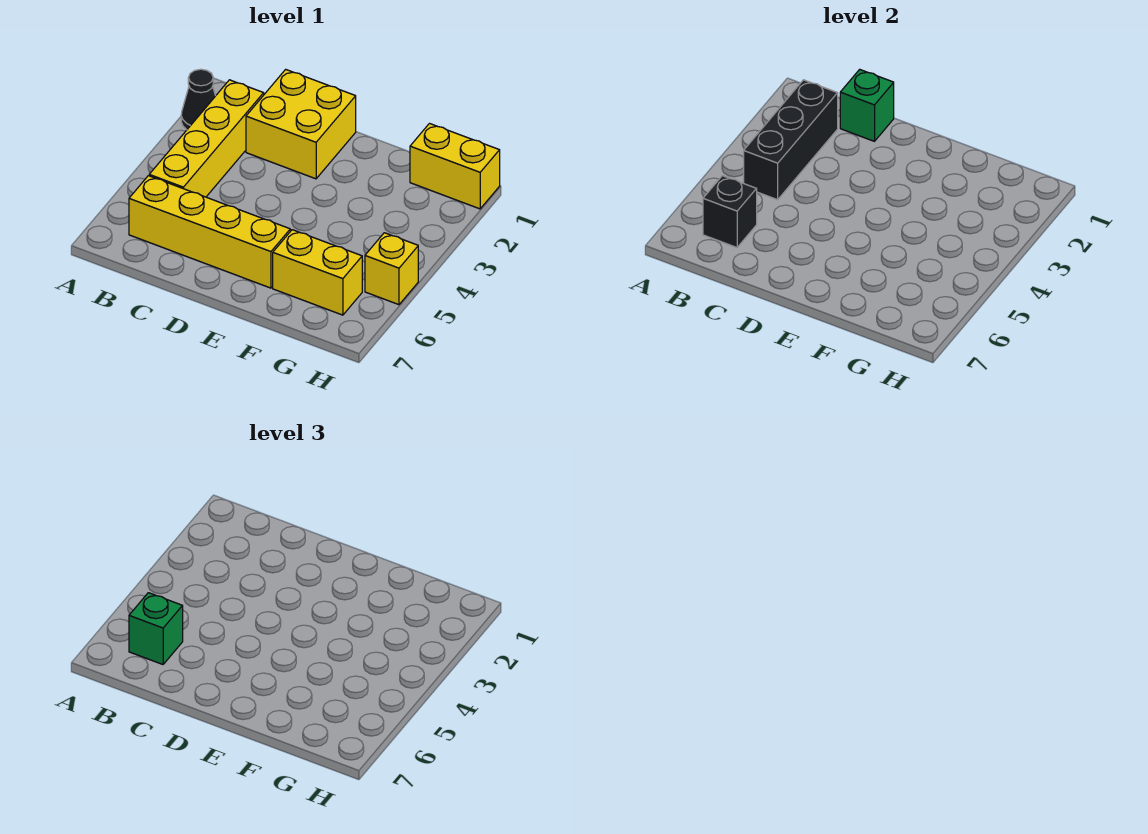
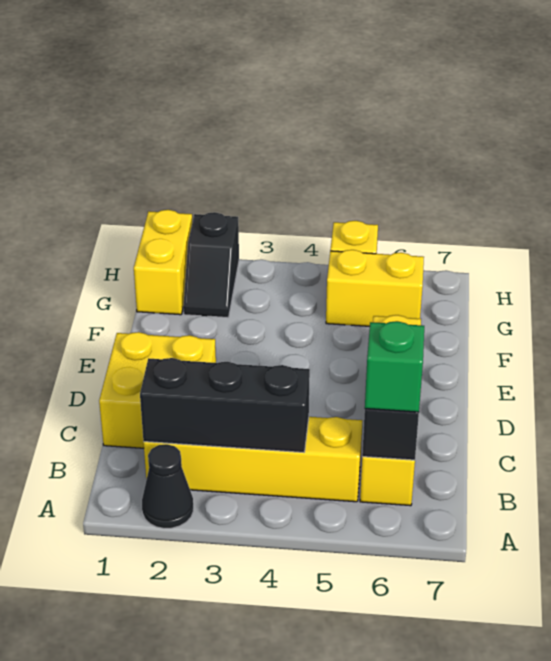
green 1x1 brick [840,69,894,141] -> none
yellow 1x2 brick [273,230,362,315] -> yellow 1x2 brick turned to [326,250,424,326]
none -> black 1x2 slope [183,212,239,318]

